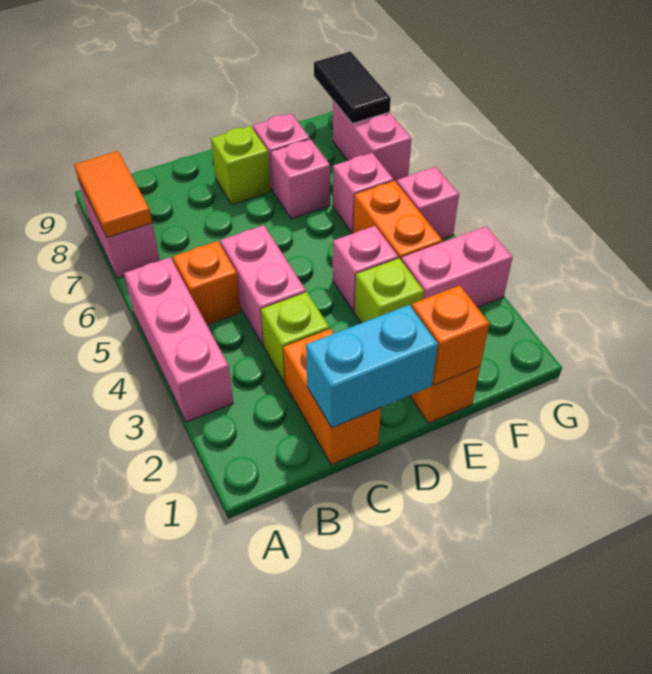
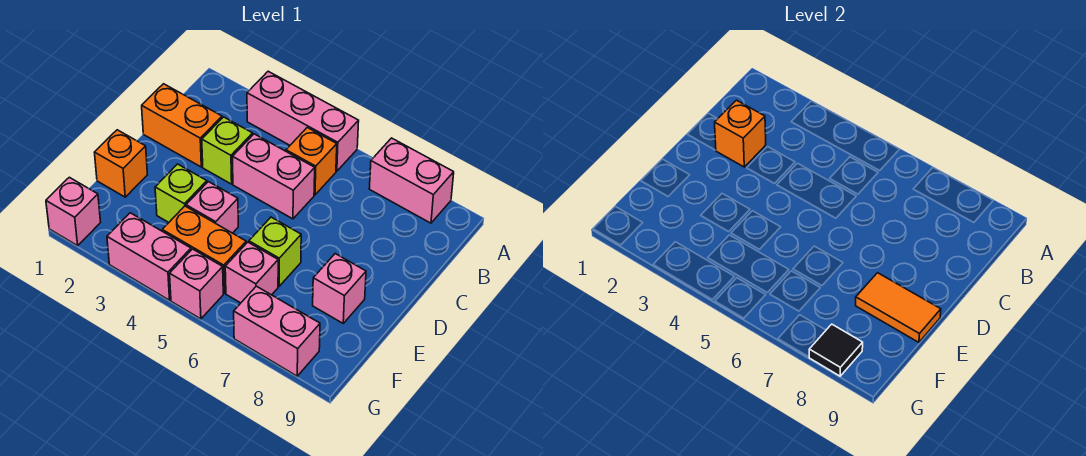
orange 1x2 tile [74,151,152,238] -> orange 1x2 tile moved to [856,273,941,342]
cyan 1x2 brick [306,305,438,428] -> none
lime 1x1 brick [211,126,271,205] -> lime 1x1 brick moved to [249,217,301,286]
orange 1x1 brick [412,285,490,385] -> orange 1x1 brick moved to [715,100,766,167]
pink 1x1 brick [271,139,330,219] -> pink 1x1 brick moved to [46,177,101,246]
pink 1x2 brick [401,226,513,307] -> pink 1x2 brick turned to [107,213,191,300]
black 1x2 tile [314,51,391,124] -> black 1x1 tile [809,324,863,376]

